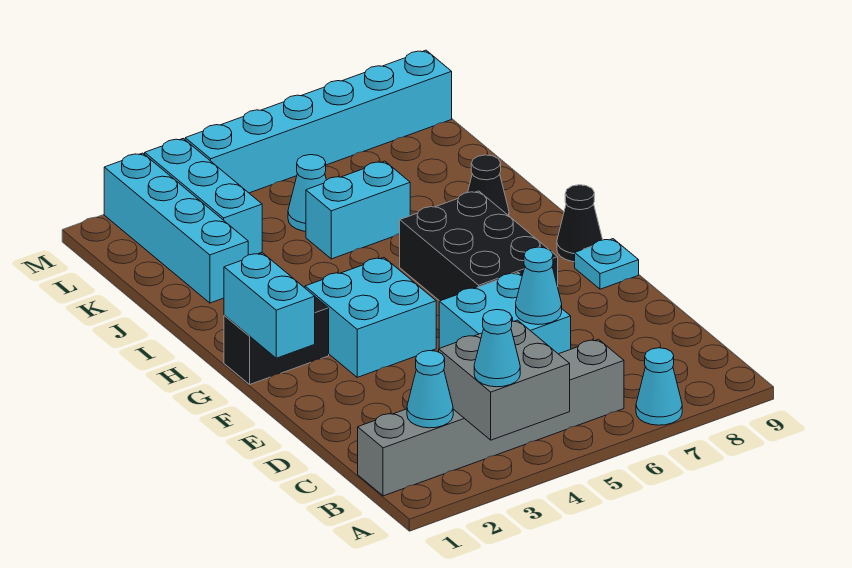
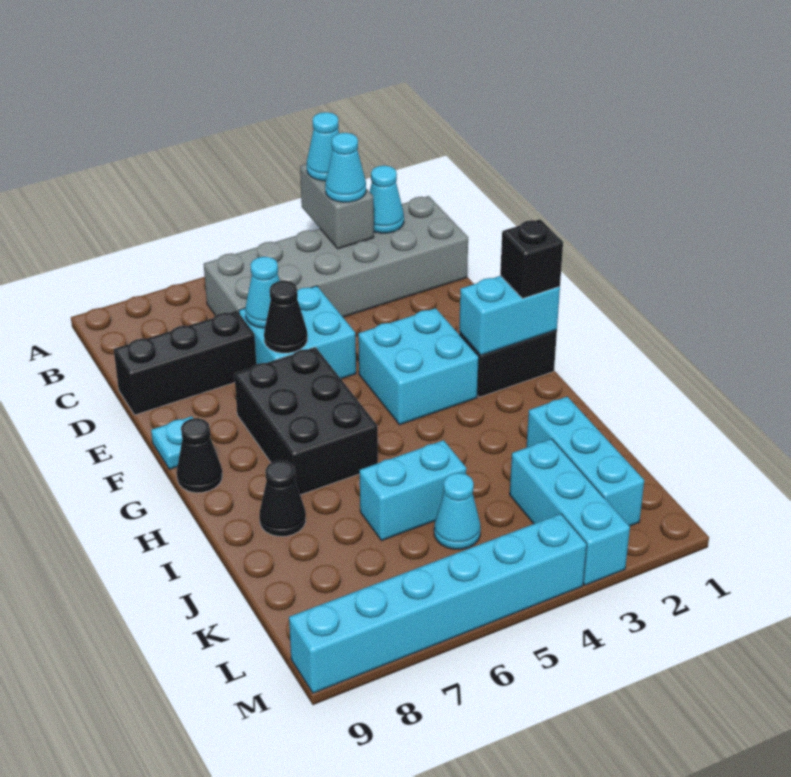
grey 2x2 brick [439,320,570,440] -> grey 1x2 brick [300,164,374,249]
cyan 1x1 cone [636,348,682,425] -> cyan 1x1 cone moved to [325,133,366,202]
grey 1x6 brick [358,339,624,496] -> grey 2x6 brick [204,196,468,317]
none -> black 1x3 brick [114,311,256,415]
none -> black 1x1 cone [264,281,307,353]
cyan 1x2 brick [224,253,315,358] -> cyan 1x2 brick turned to [459,276,560,355]
none -> black 1x1 brick [500,219,563,299]
cyan 1x4 brick [104,153,248,303] -> cyan 1x3 brick [527,397,644,526]

